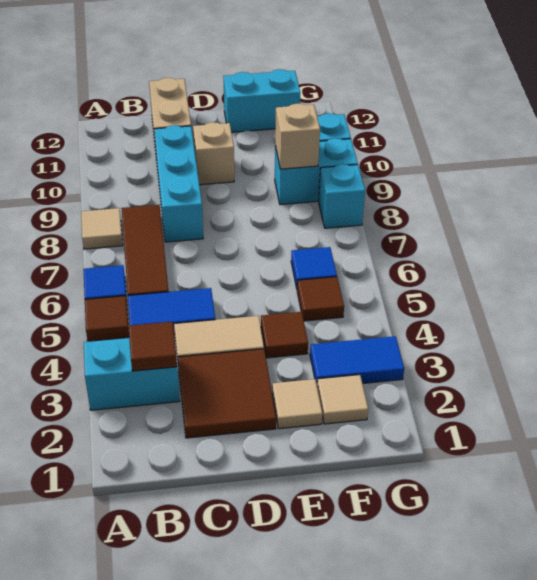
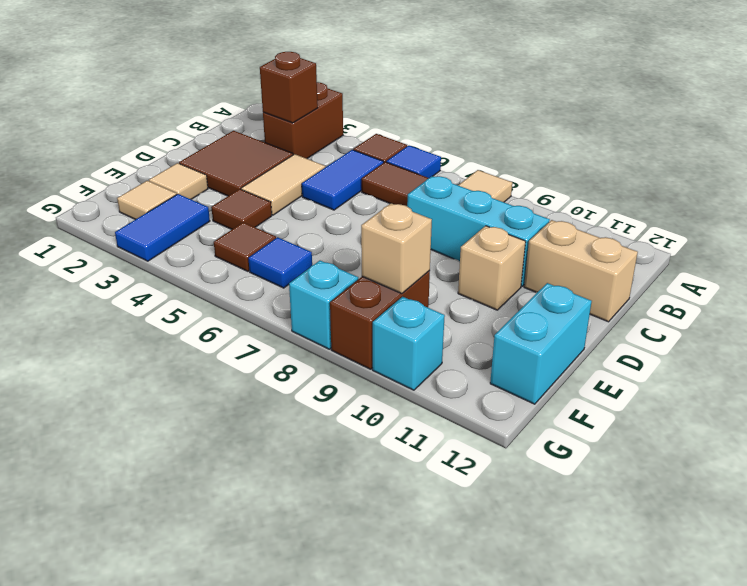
cyan 1x2 brick [84,338,180,410] -> brown 1x2 brick [263,82,343,159]
brown 1x1 tile [129,322,177,371] -> brown 1x1 brick [260,52,318,123]
cyan 1x2 brick [275,138,358,205] -> brown 1x2 brick [330,270,430,369]

